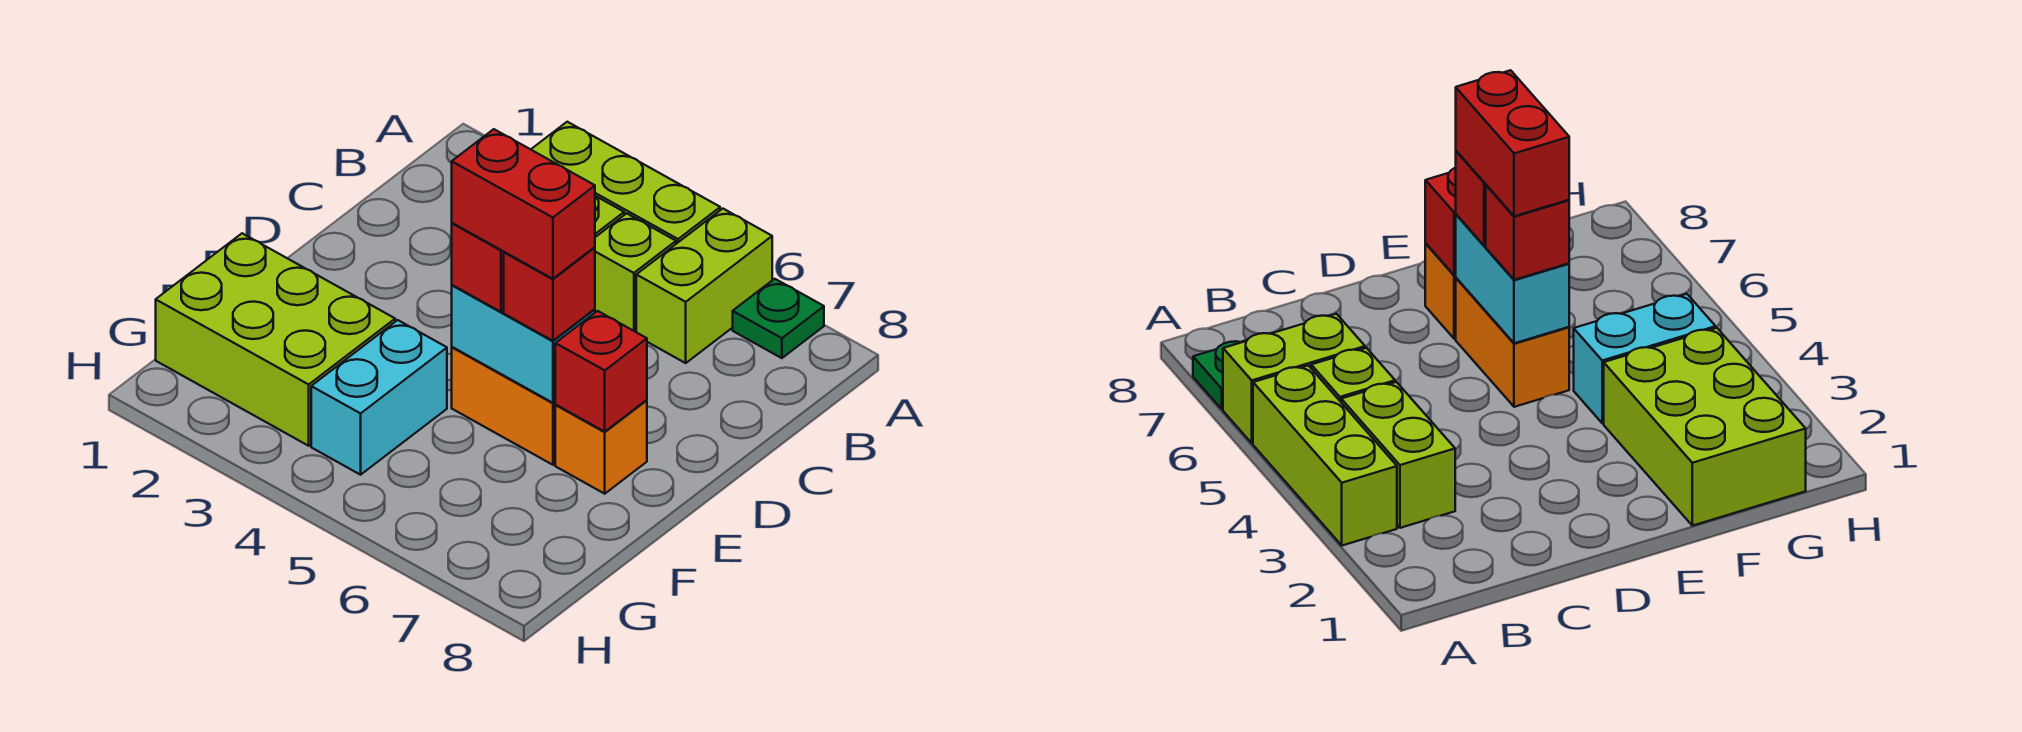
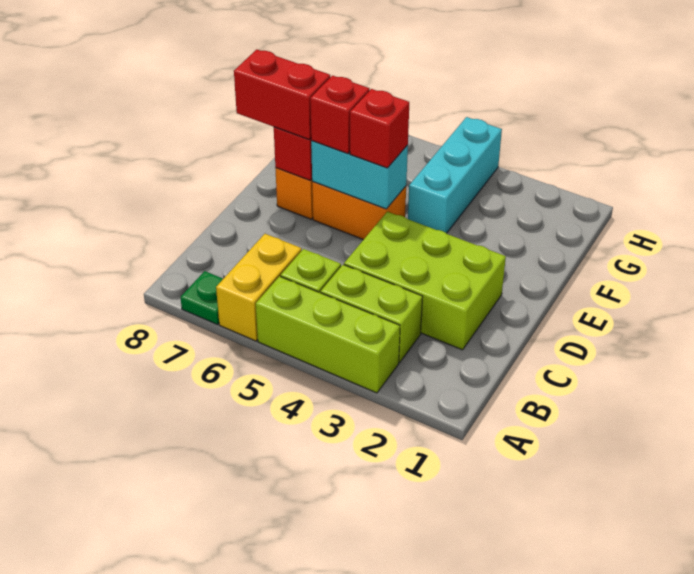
lime 1x2 brick [636,209,772,363] -> yellow 1x2 brick [216,234,302,341]
red 1x2 brick [452,129,595,279] -> red 1x2 brick moved to [234,50,330,140]
lime 2x3 brick [156,233,395,446] -> lime 2x3 brick moved to [344,212,506,350]
cyan 1x2 brick [311,320,447,475] -> cyan 1x3 brick [408,117,502,233]

